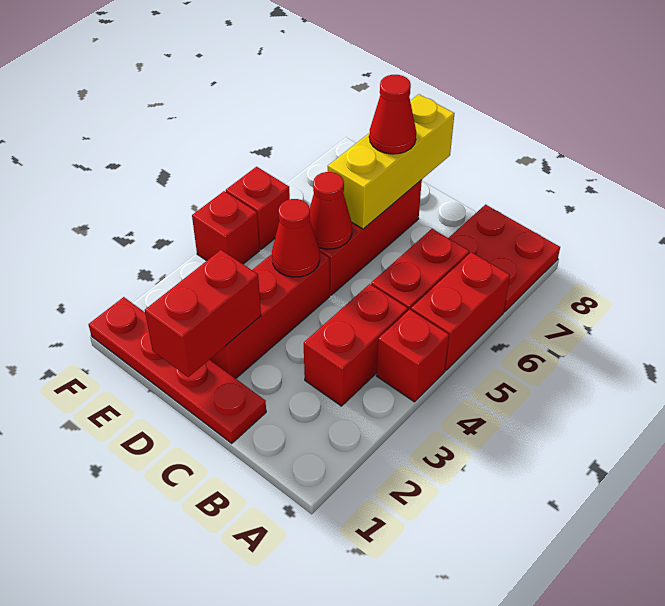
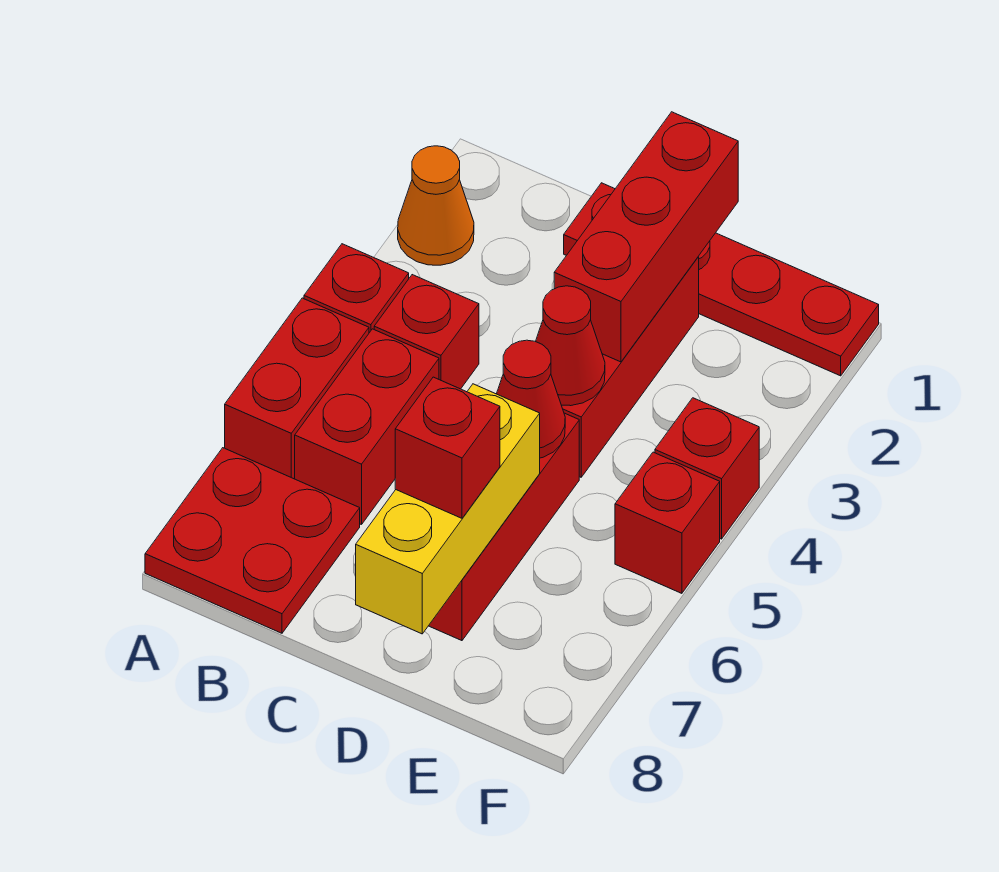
none -> orange 1x1 cone [398,146,474,265]
red 1x2 brick [304,284,408,406] -> red 1x1 brick [374,275,479,389]
red 1x2 brick [145,250,261,377] -> red 1x3 brick [554,112,738,362]
red 1x1 cone [369,75,416,154] -> red 1x1 brick [395,377,500,518]

